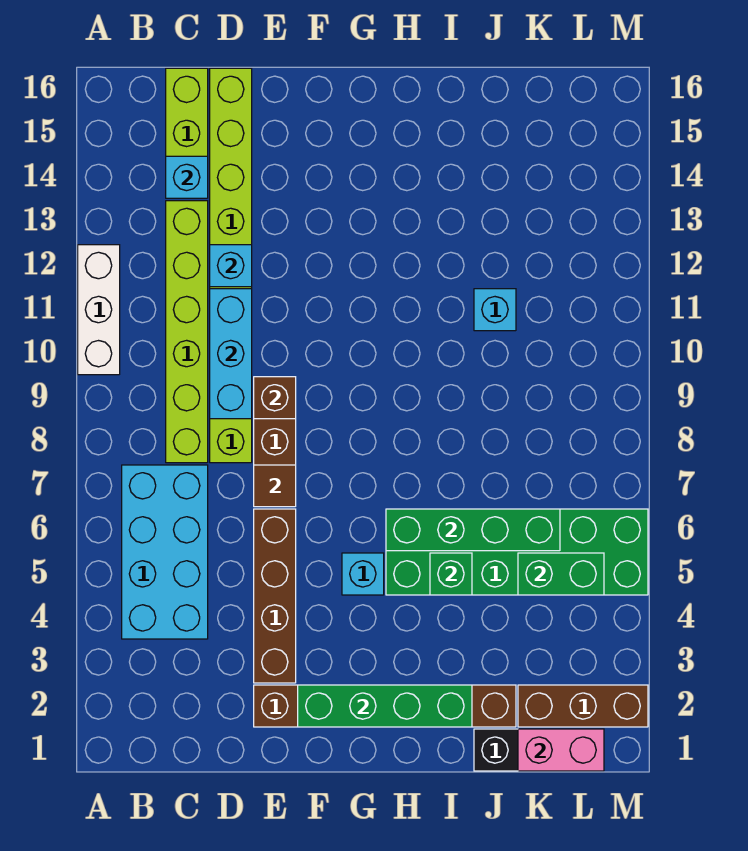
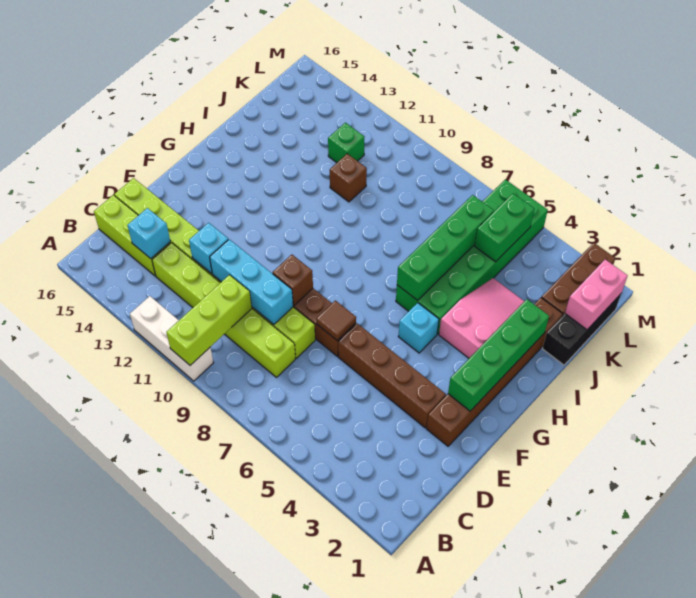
none -> lime 1x3 brick [166,275,252,365]
cyan 2x4 brick [122,465,208,639] -> none
none -> pink 2x3 slope [439,278,524,358]
green 1x1 brick [430,553,472,595] -> green 1x1 brick moved to [328,123,364,163]
cyan 1x1 brick [474,289,516,331] -> brown 1x1 brick [330,154,367,202]

